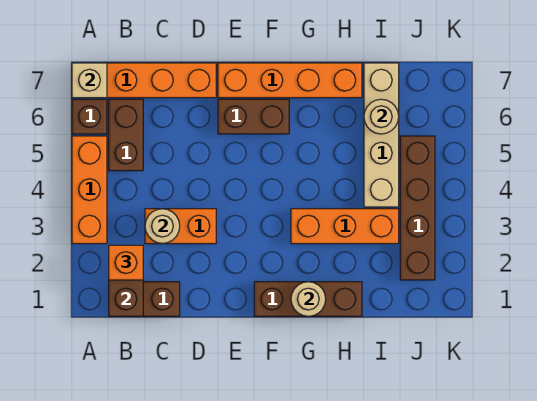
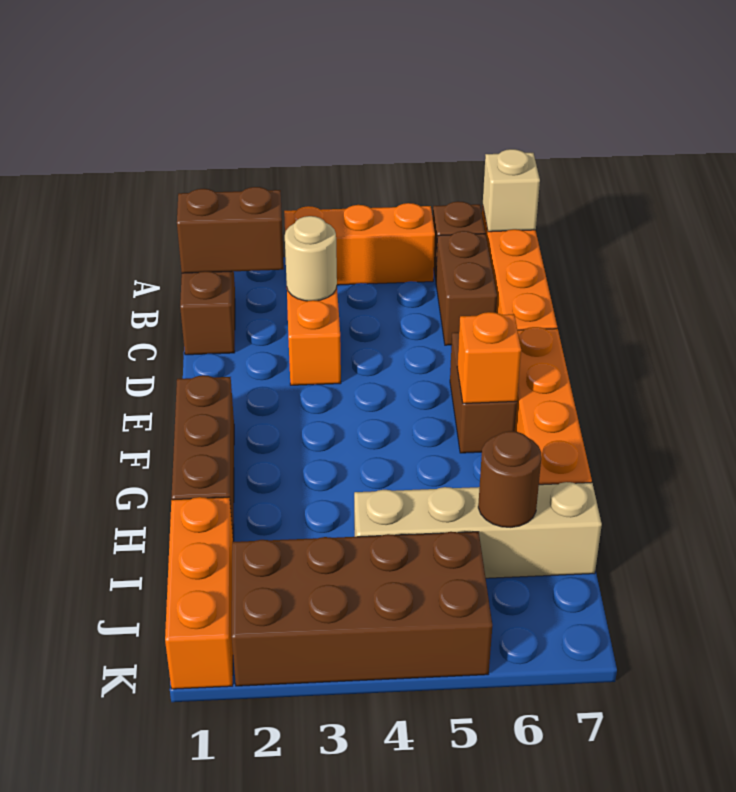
orange 1x1 brick [109,245,143,280] -> orange 1x1 brick moved to [457,312,521,404]
brown 1x2 brick [109,99,143,171] -> brown 1x2 brick turned to [436,231,497,345]
tan 1x1 round brick [291,282,326,316] -> none
orange 1x3 brick [291,209,399,244] -> orange 1x3 brick moved to [165,497,233,689]
tan 1x1 round brick [364,99,399,134] -> brown 1x1 round brick [478,431,541,527]
brown 1x4 brick [400,136,435,280] -> brown 2x4 brick [232,532,492,686]

